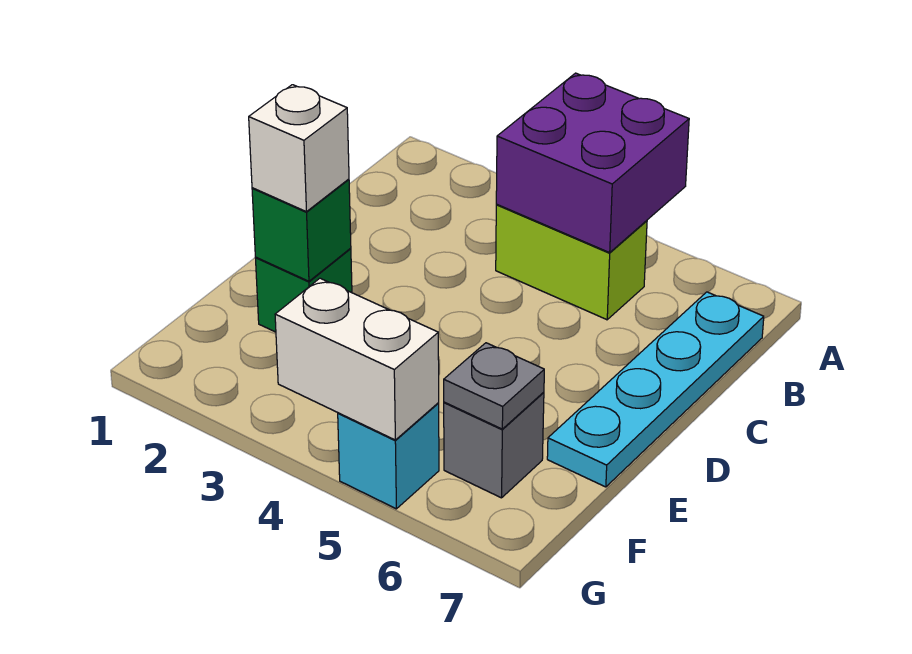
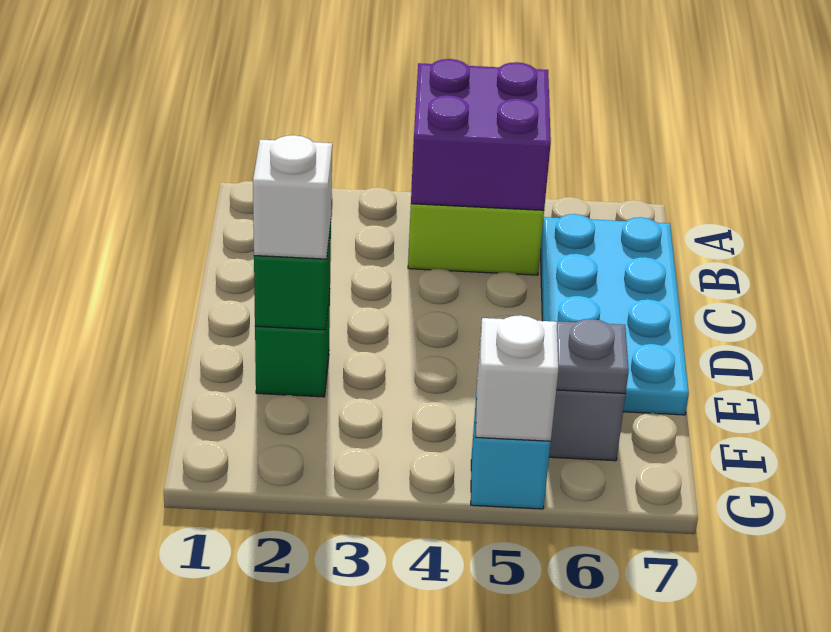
cyan 1x4 plate [547,292,764,487] -> cyan 2x4 plate [541,214,689,415]
white 1x2 brick [275,278,439,440] -> white 1x1 brick [476,315,558,441]

